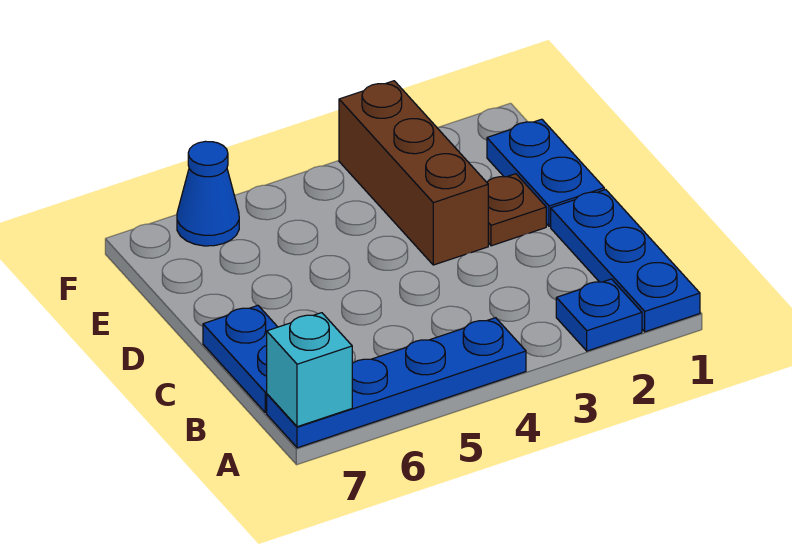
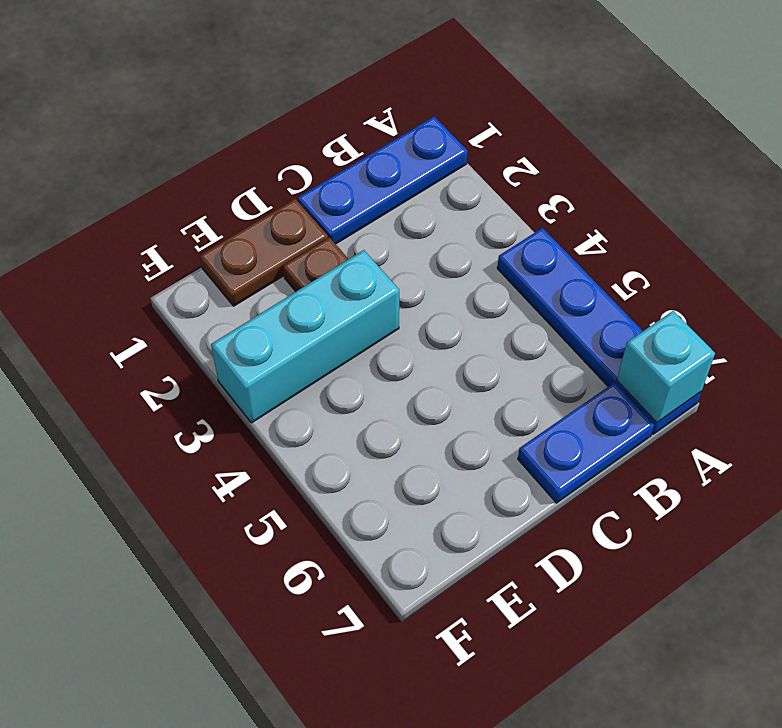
blue 1x1 plate [556,279,642,351] -> none
blue 1x2 plate [487,119,604,226] -> brown 1x2 plate [200,199,328,306]
brown 1x3 brick [339,81,488,265] -> cyan 1x3 brick [211,250,399,423]
blue 1x1 cone [177,141,239,246] -> none

